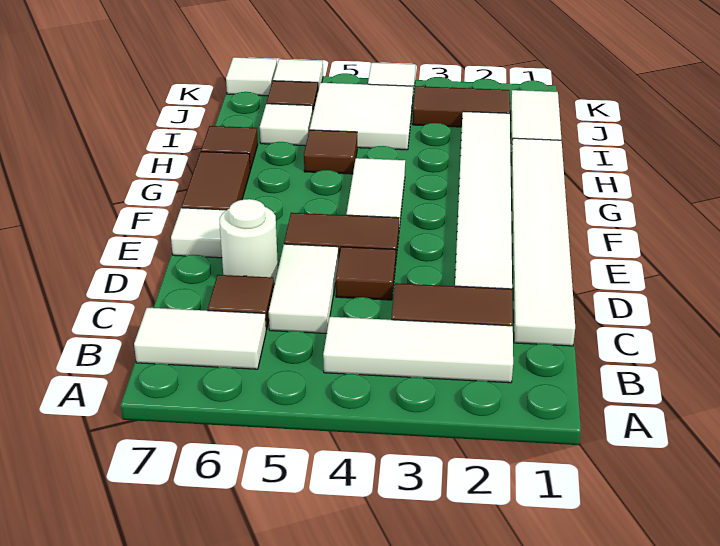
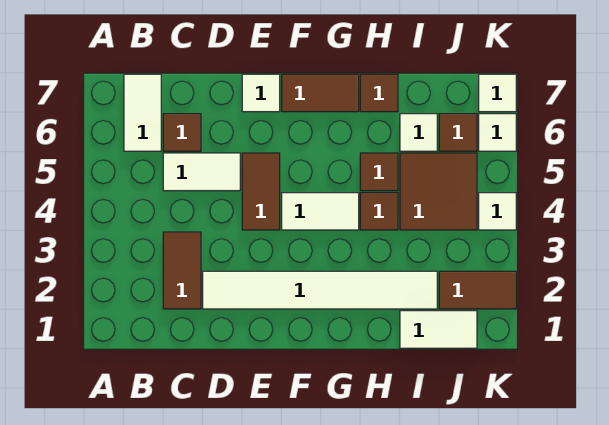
white 1x3 tile [323,317,513,383] -> none
white 1x6 tile [511,138,575,346] -> none
brown 1x1 tile [336,247,396,300] -> brown 1x1 tile moved to [360,193,398,230]
white 1x1 round brick [220,199,278,284] -> none
white 2x2 tile [310,83,413,150] -> brown 2x2 tile [400,153,477,230]
brown 1x2 tile [413,86,510,127] -> brown 1x2 tile turned to [439,271,516,309]

